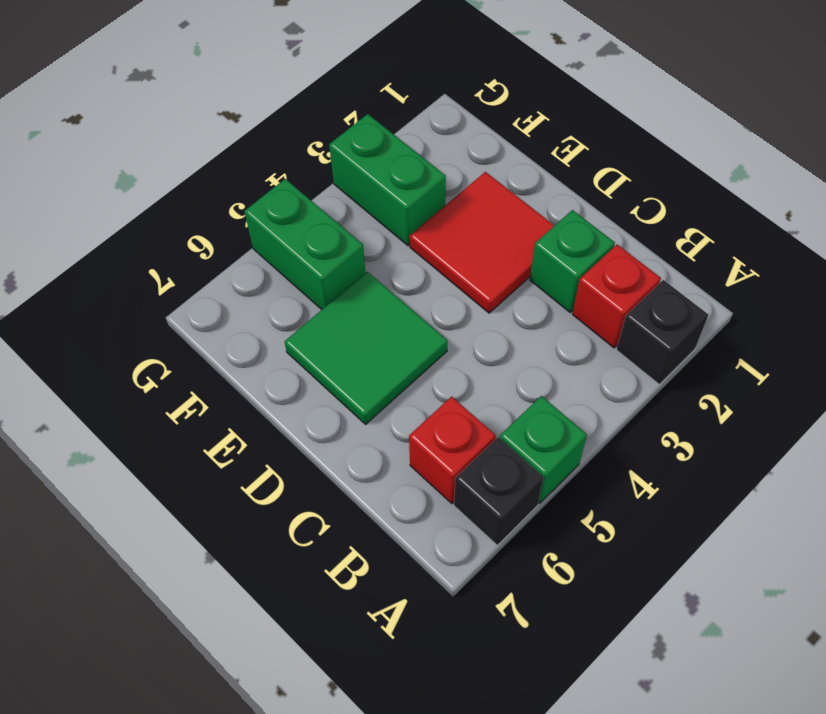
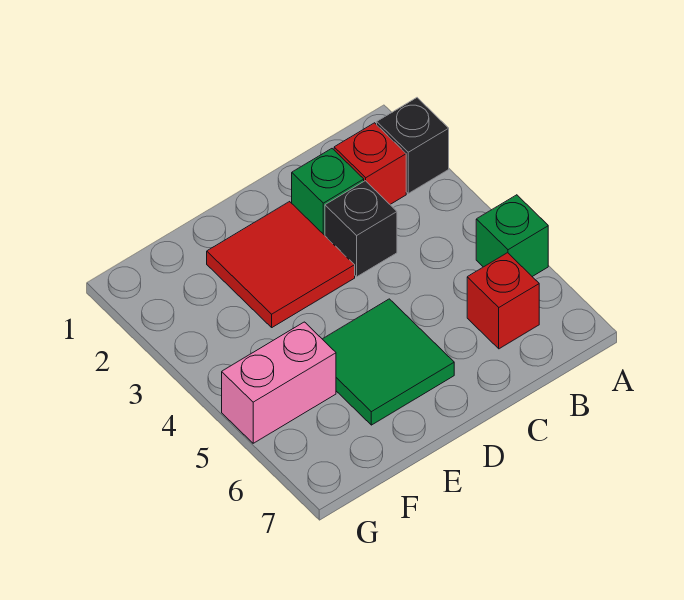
black 1x1 brick [454,437,544,545] -> black 1x1 brick moved to [325,181,397,277]
green 1x2 brick [329,114,446,246] -> none
green 1x2 brick [244,179,366,310] -> pink 1x2 brick [222,322,336,443]

